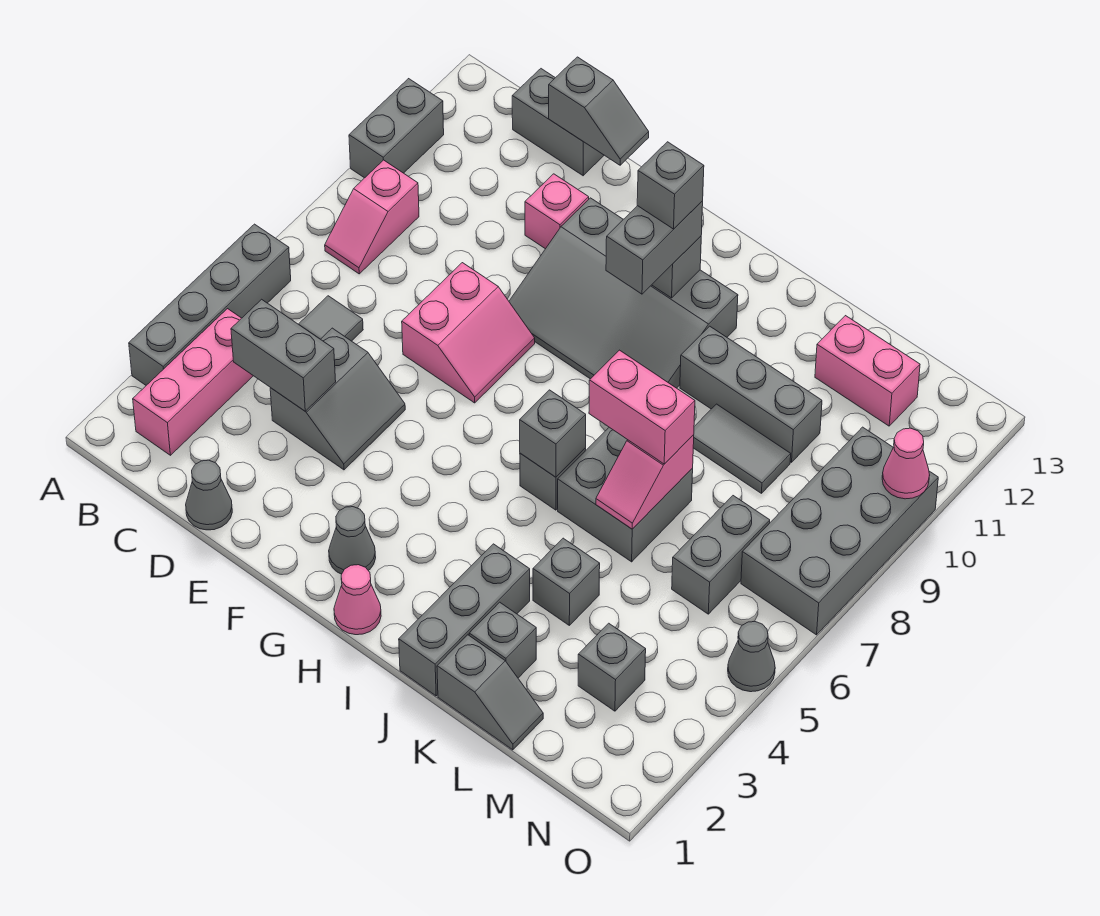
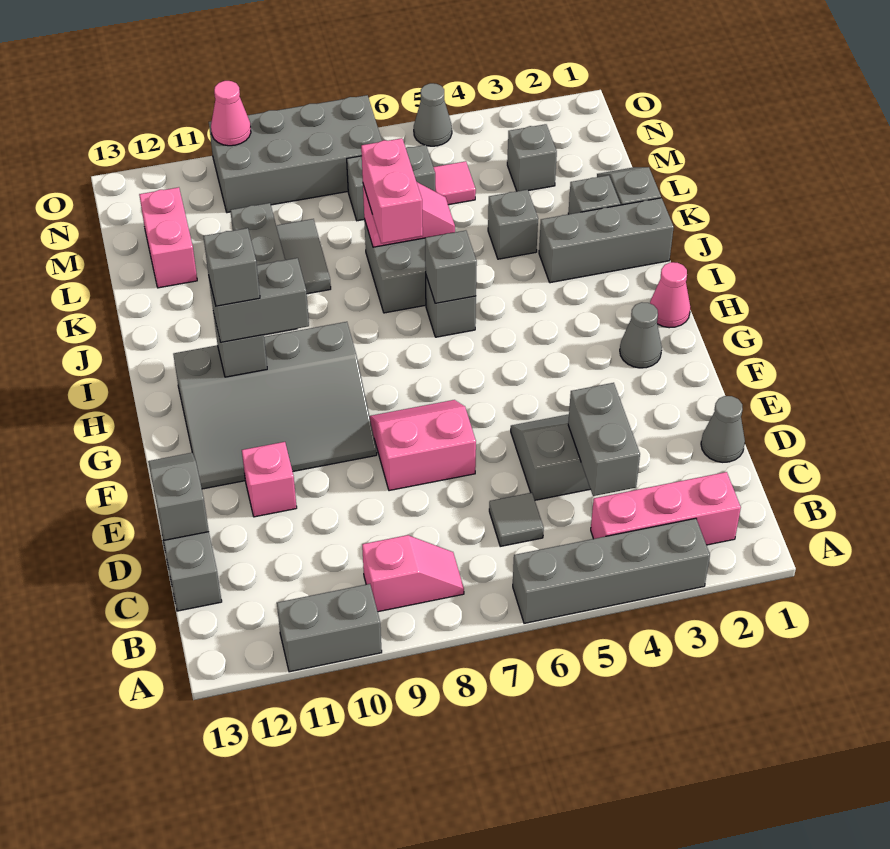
grey 3x4 slope [509,198,738,388] -> grey 3x4 slope turned to [173,322,377,489]
none -> pink 1x1 tile [433,161,476,205]

